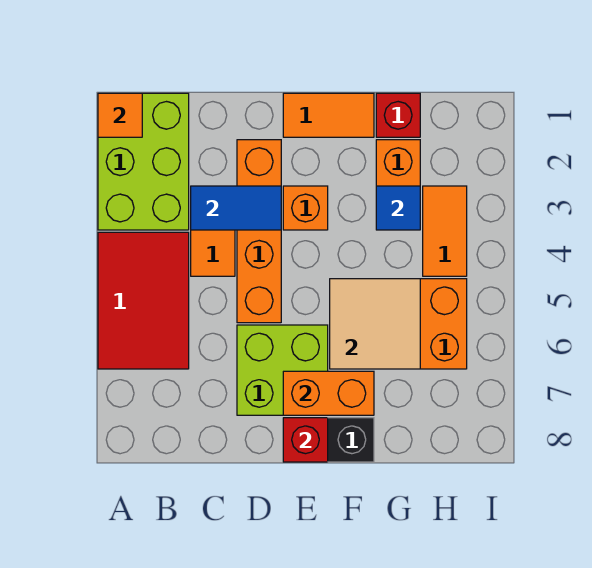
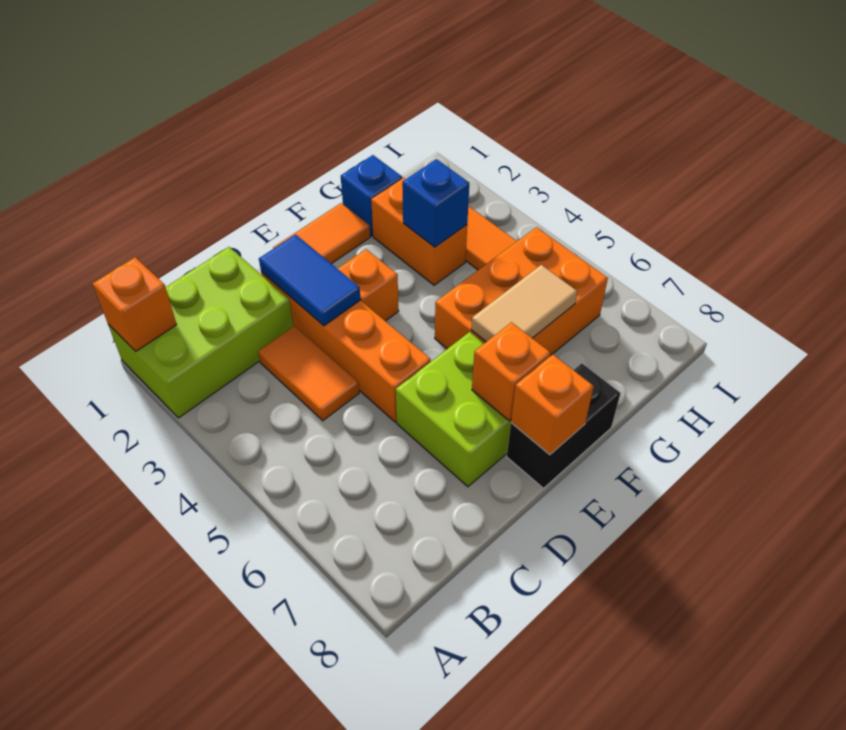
lime 2x3 brick [98,93,189,230] -> lime 2x3 brick turned to [108,247,294,418]
orange 1x1 tile [98,93,142,137] -> orange 1x1 brick [92,257,177,351]
red 2x3 tile [98,232,189,369] -> none
blue 1x2 tile [191,186,281,230] -> blue 1x2 tile turned to [259,235,361,326]
orange 1x2 brick [283,371,374,415] -> orange 1x1 brick [472,322,551,421]
red 1x1 brick [283,418,328,462] -> orange 1x1 brick [511,354,594,455]
tan 2x2 tile [330,279,420,369] -> tan 1x2 tile [471,265,577,342]
red 1x1 brick [376,93,420,137] -> blue 1x1 brick [341,155,402,236]
blue 1x1 tile [376,186,420,230] -> blue 1x1 brick [402,159,469,247]

